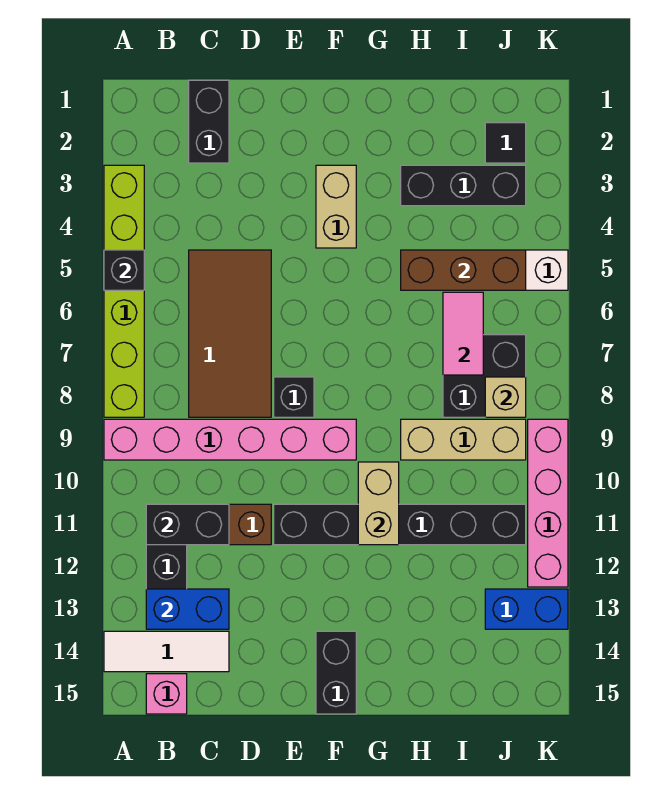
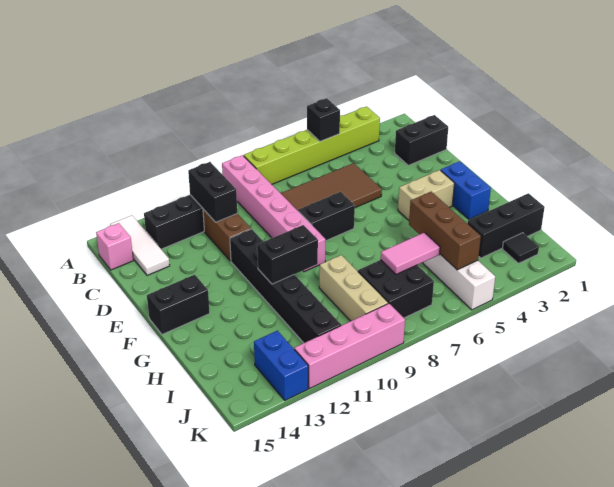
blue 1x2 brick [146,589,229,629] -> blue 1x2 brick moved to [441,161,491,220]
black 1x1 brick [274,377,314,417] -> black 1x2 brick [298,192,355,241]
tan 1x2 brick [358,462,399,545] -> black 1x2 brick [257,225,318,284]
black 1x3 brick [401,165,526,206] -> black 1x3 brick turned to [467,193,545,258]
tan 1x1 brick [485,377,526,417] -> none

